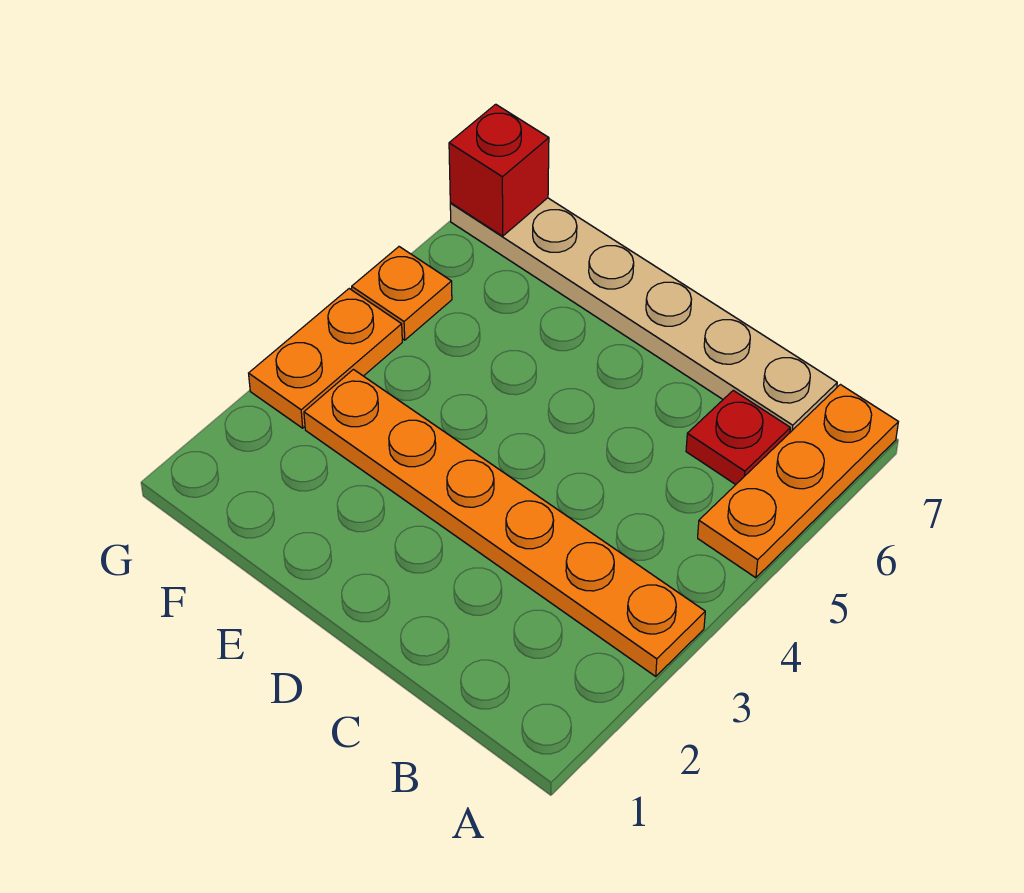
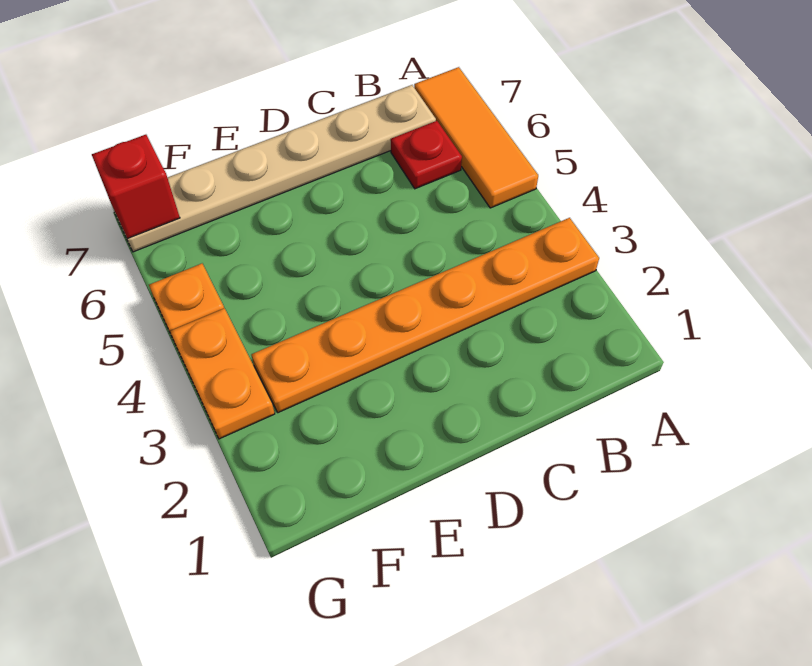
orange 1x3 plate [698,385,898,578] -> orange 1x3 tile [414,67,538,208]

